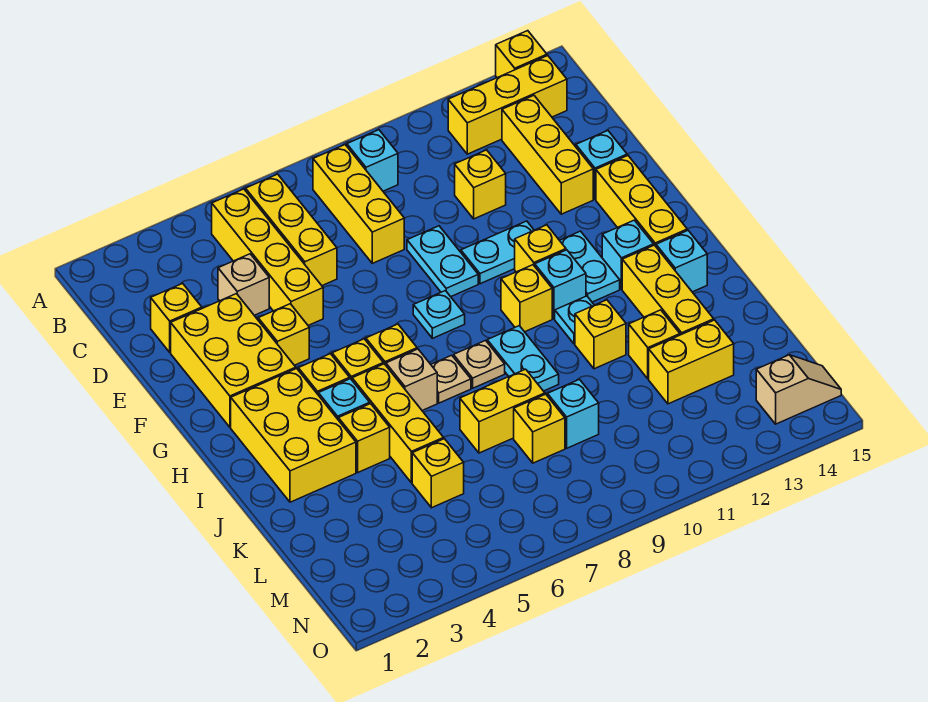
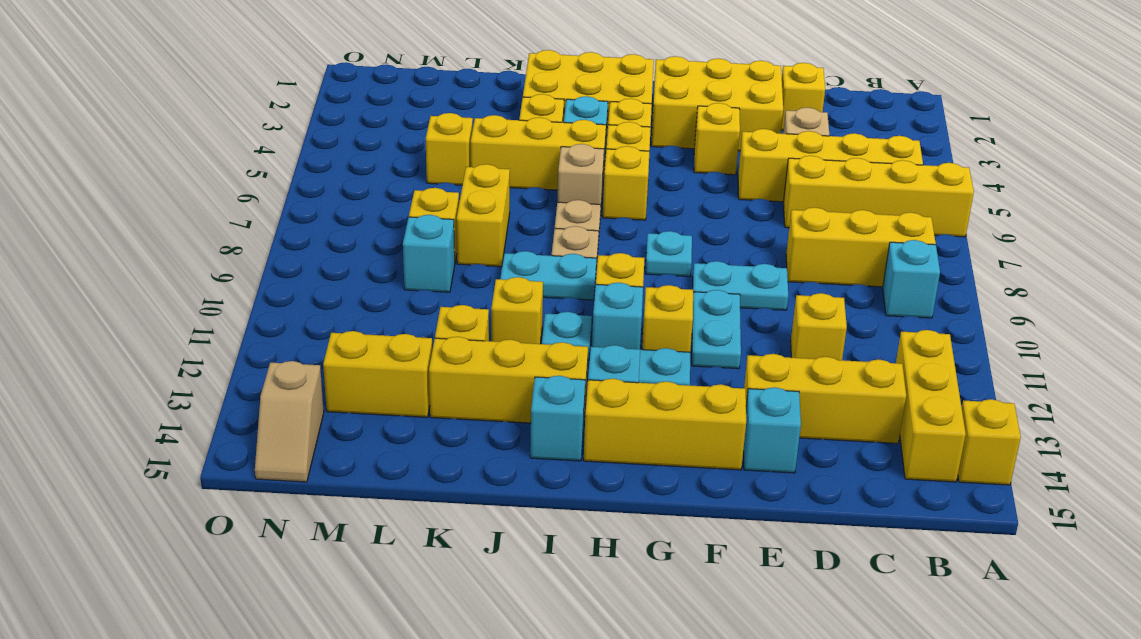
yellow 1x3 brick [246,174,337,286] -> yellow 1x4 brick [783,156,974,237]
yellow 1x2 brick [649,320,734,404] -> yellow 1x2 brick turned to [323,331,432,417]

